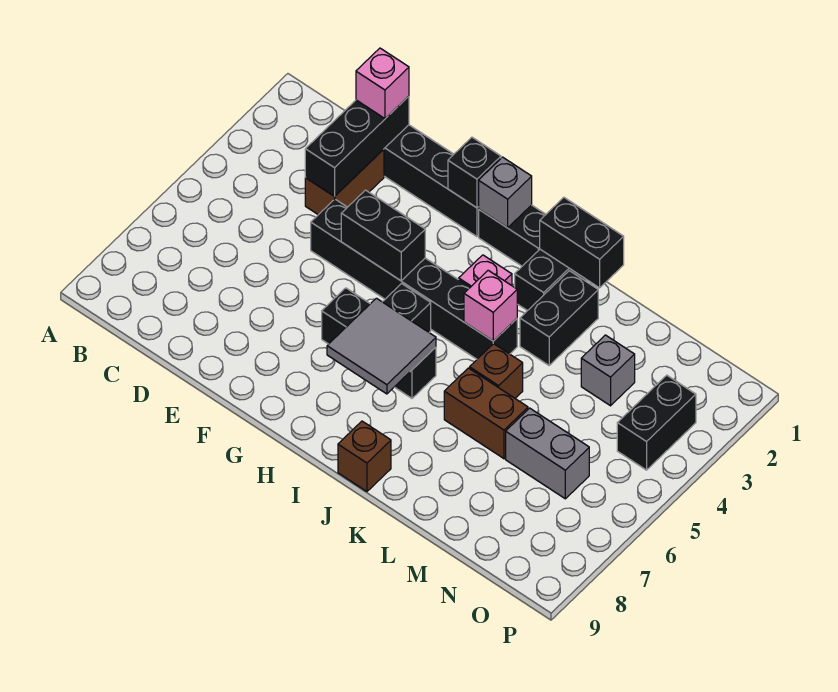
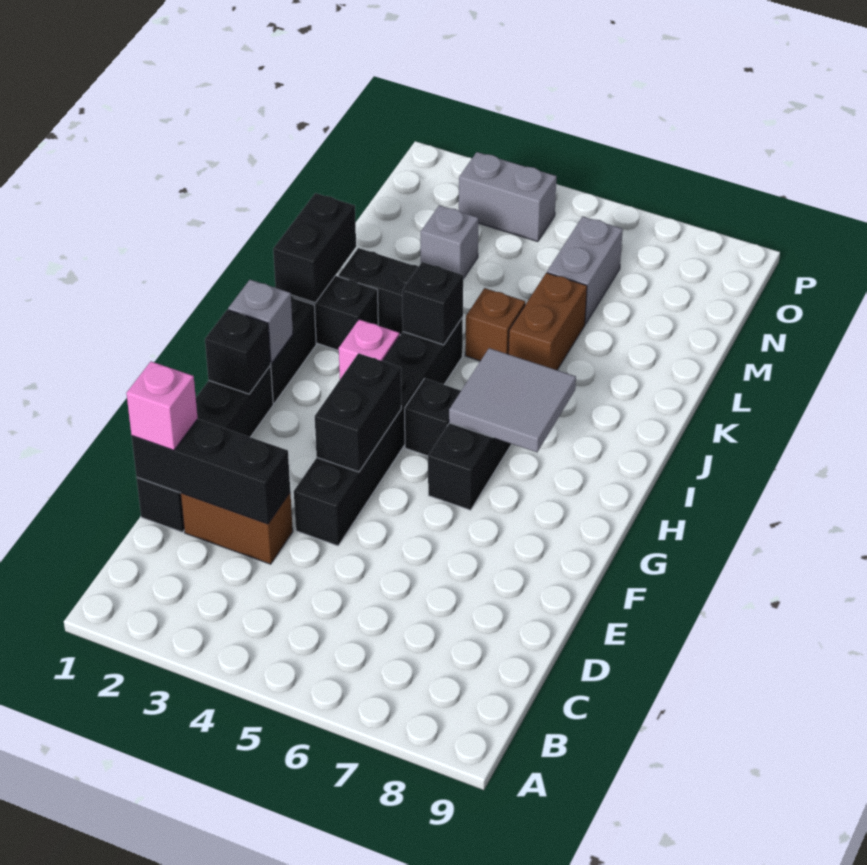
pink 1x1 brick [464,270,517,341] -> black 1x1 brick [402,262,463,345]
brown 1x1 brick [338,421,391,491] -> none
black 1x2 brick [617,375,696,470] -> grey 1x2 brick [459,152,556,242]

